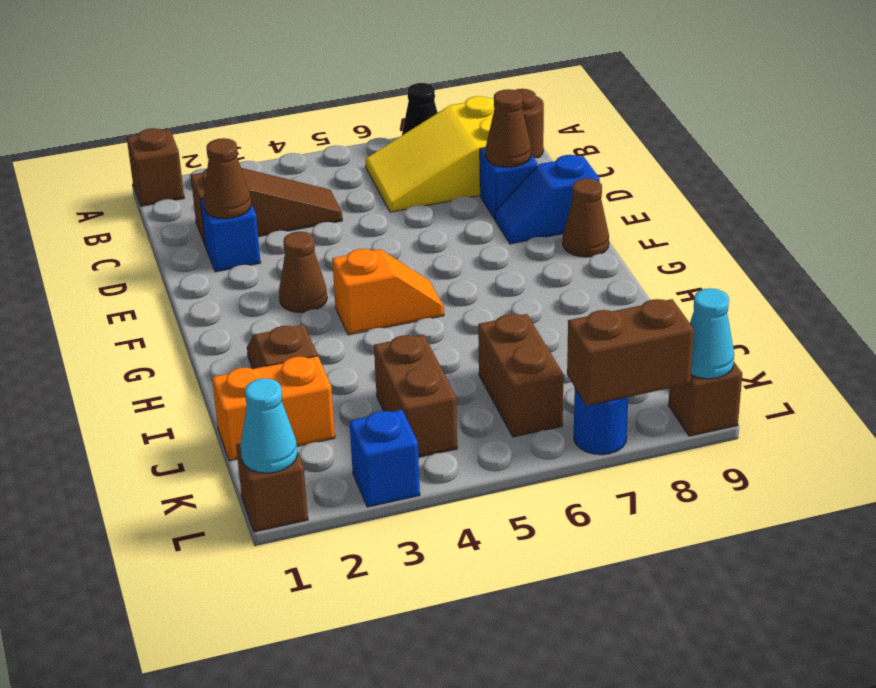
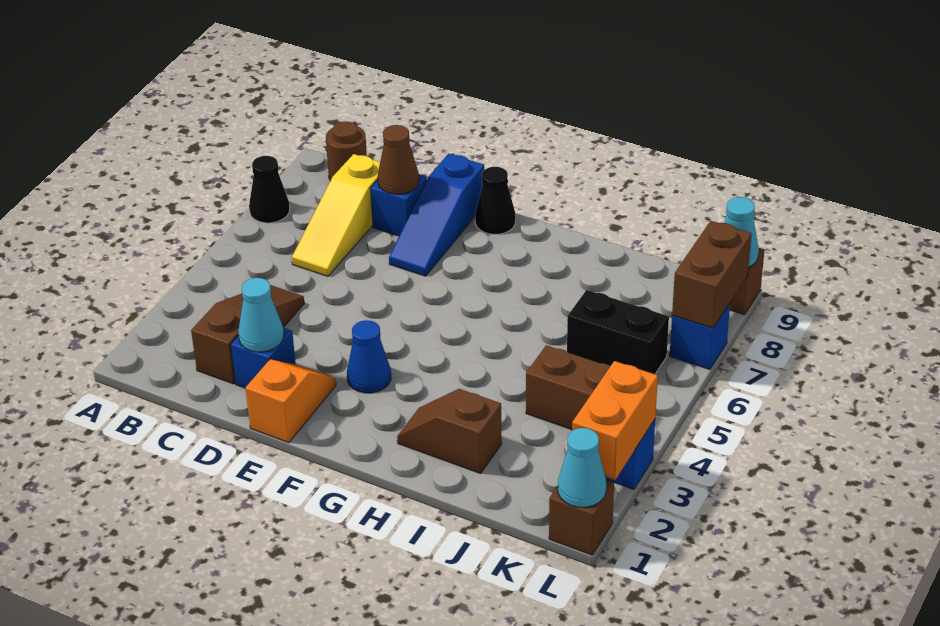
brown 1x1 brick [127,128,184,206] -> none
yellow 2x3 slope [365,96,495,212] -> yellow 1x3 slope [292,154,380,276]
brown 1x1 cone [204,138,251,219] -> cyan 1x1 cone [238,278,284,352]
blue 1x2 slope [495,155,600,244] -> blue 1x3 slope [389,154,484,276]
brown 1x1 cone [279,232,327,313] -> blue 1x1 cone [347,320,391,393]
brown 1x1 cone [563,179,609,257] -> black 1x1 cone [475,167,515,234]
orange 1x2 slope [332,249,444,335] -> orange 1x2 slope moved to [245,359,336,443]
orange 1x2 brick [212,356,335,461] -> orange 1x2 brick moved to [572,361,658,480]
brown 1x2 brick [478,314,564,437] -> black 1x2 brick [567,290,669,374]
blue 1x1 round brick [574,389,628,455] -> blue 1x1 brick [670,304,730,370]

